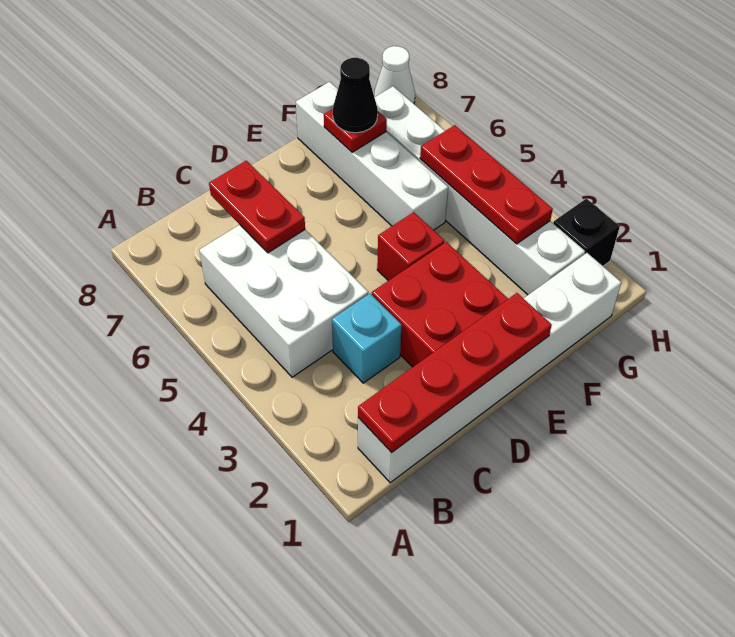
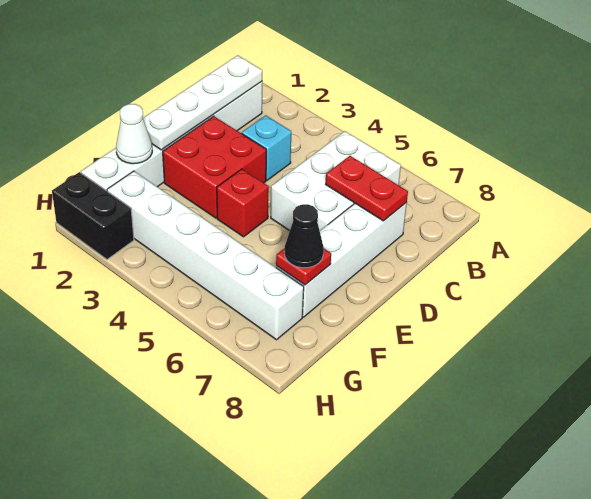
red 1x4 plate [358,293,552,453] -> white 1x4 plate [143,55,262,150]
white 2x3 brick [199,225,368,377] -> white 2x3 brick turned to [271,131,401,231]
white 1x4 brick [296,82,448,230] -> white 1x4 brick turned to [276,203,407,317]
red 1x3 plate [420,125,553,244] -> none
black 1x1 brick [553,199,620,266] -> black 1x2 brick [52,172,134,259]
white 1x1 cone [374,46,415,104] -> white 1x1 cone moved to [116,104,152,164]

